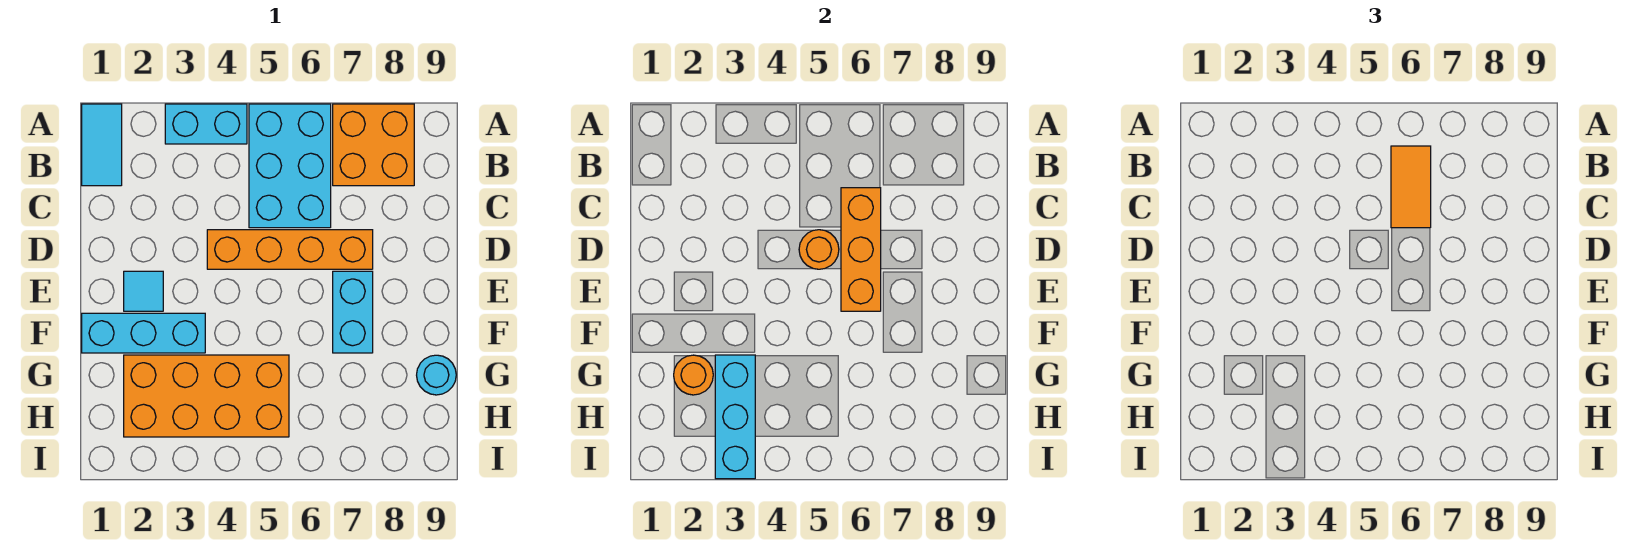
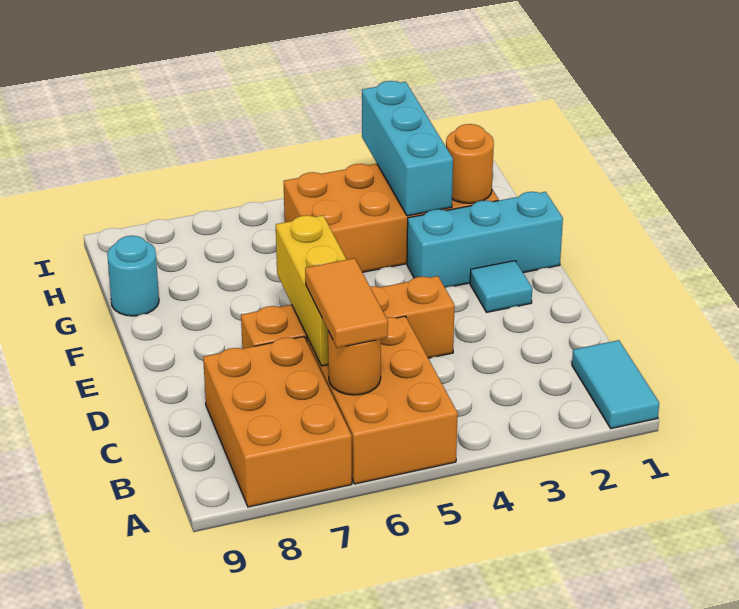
cyan 1x2 brick [165,104,247,144] -> none
cyan 2x3 brick [249,104,331,228] -> orange 2x3 brick [307,316,458,484]
orange 2x2 brick [333,104,414,186] -> orange 2x3 brick [203,337,352,507]
orange 1x3 brick [841,188,881,311] -> yellow 1x3 brick [276,215,347,366]
orange 1x1 round brick [799,230,839,269] -> orange 1x1 round brick moved to [328,331,381,395]
cyan 1x2 brick [333,271,373,353] -> none

